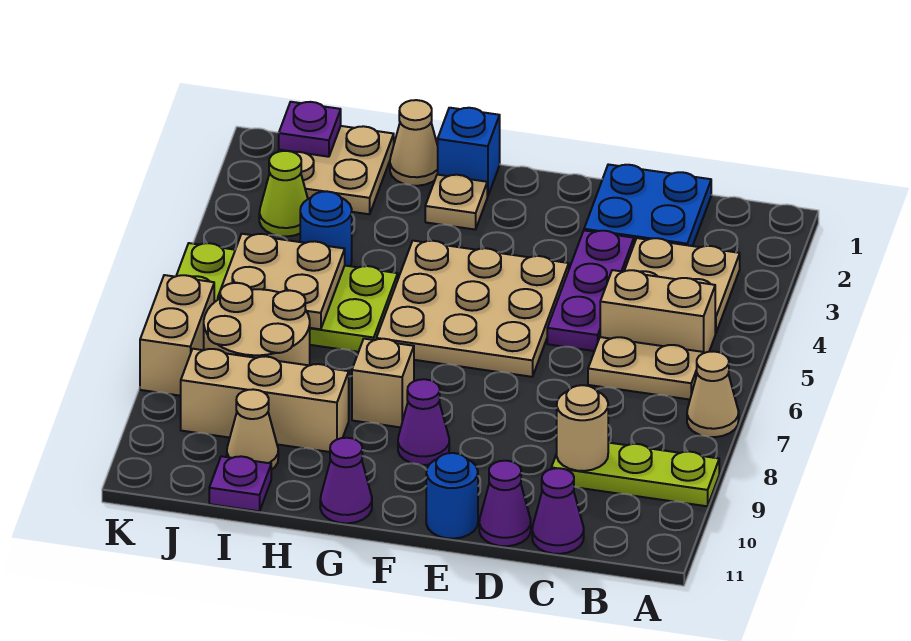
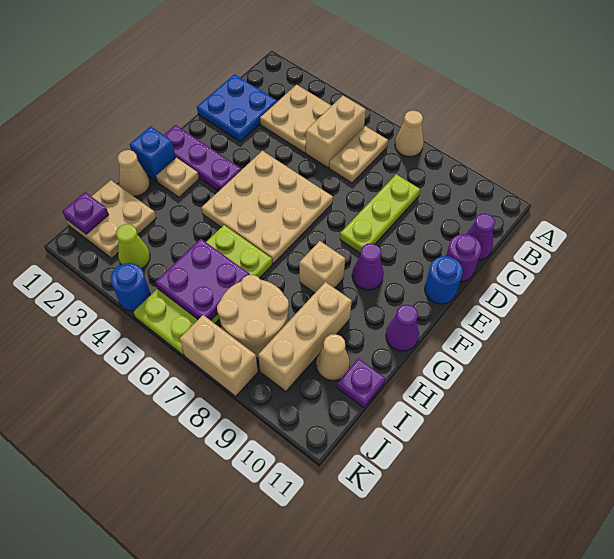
lime 1x3 plate [551,443,719,506] -> lime 1x3 plate moved to [340,174,420,253]
tan 1x1 round brick [557,385,608,471] -> none
purple 1x3 plate [547,231,634,351] -> purple 1x3 plate moved to [164,125,241,191]
purple 1x1 cone [479,461,531,546] -> purple 1x1 round brick [446,234,482,282]
blue 1x1 round brick [300,191,352,266] -> blue 1x1 round brick moved to [111,263,150,311]
tan 2x2 plate [218,234,345,329] -> purple 2x2 plate [155,239,250,320]

